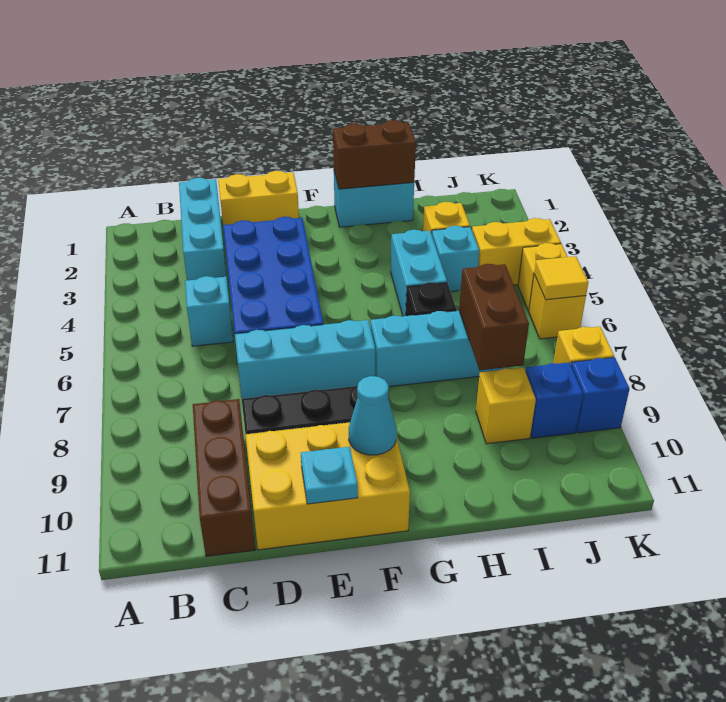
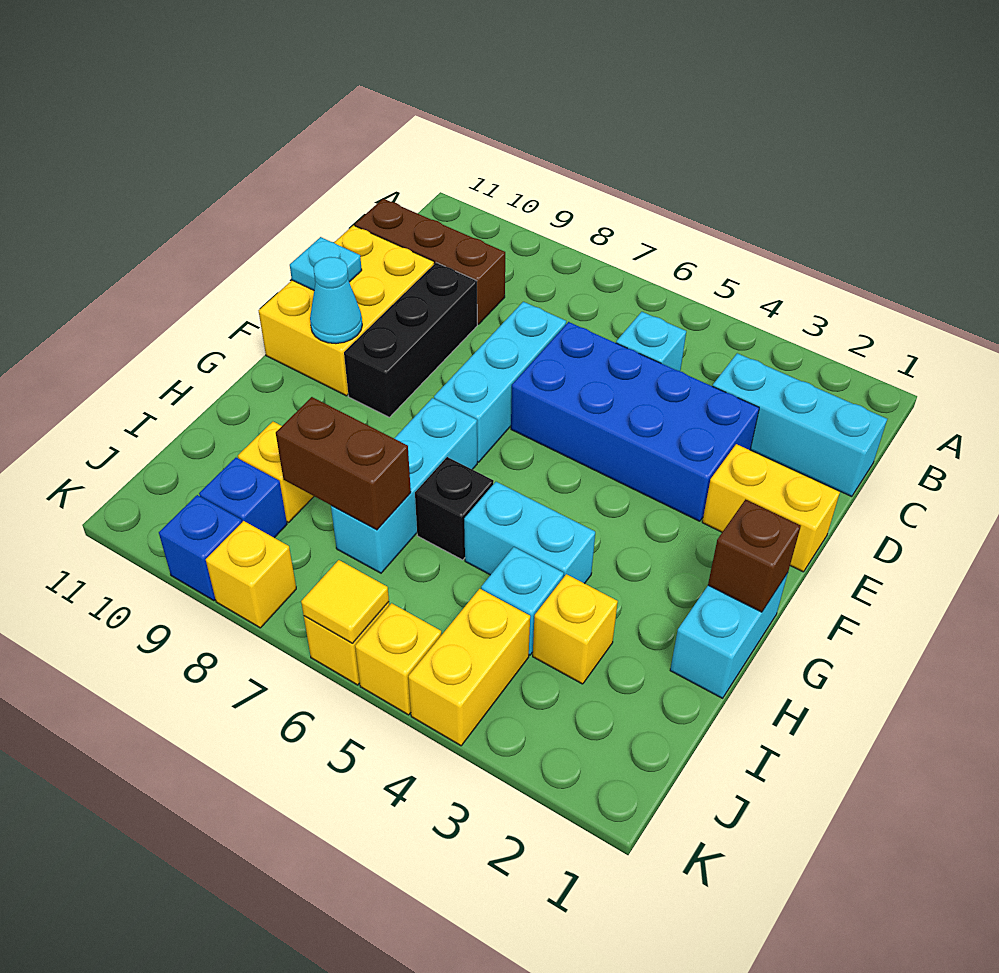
yellow 1x2 brick [218,171,299,225] -> yellow 1x2 brick turned to [702,444,840,572]
brown 1x2 brick [333,120,416,189] -> brown 1x1 brick [708,499,801,612]

